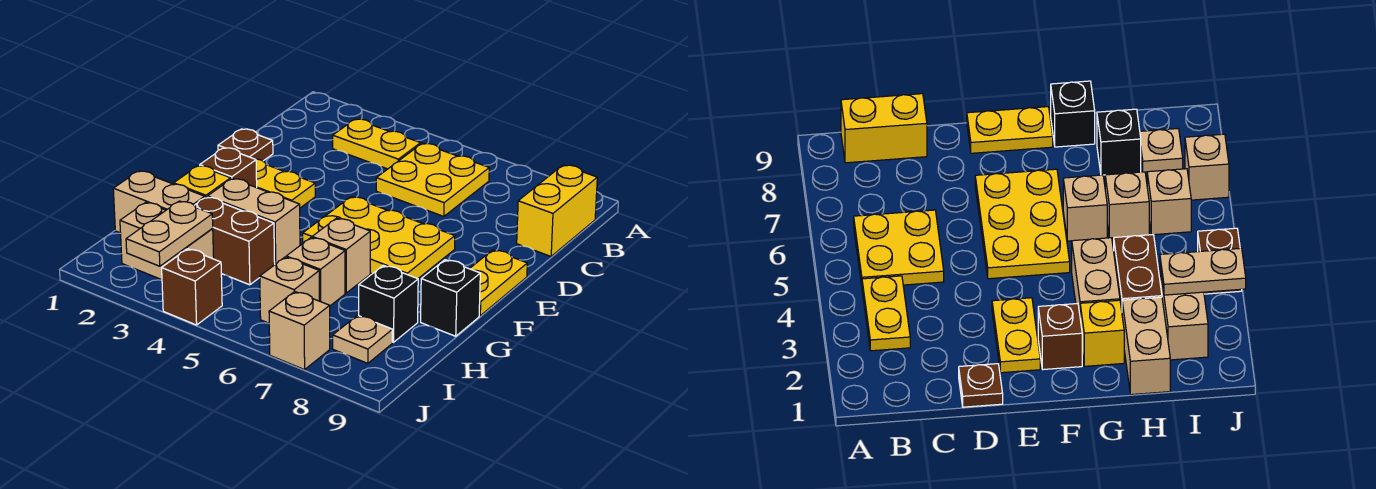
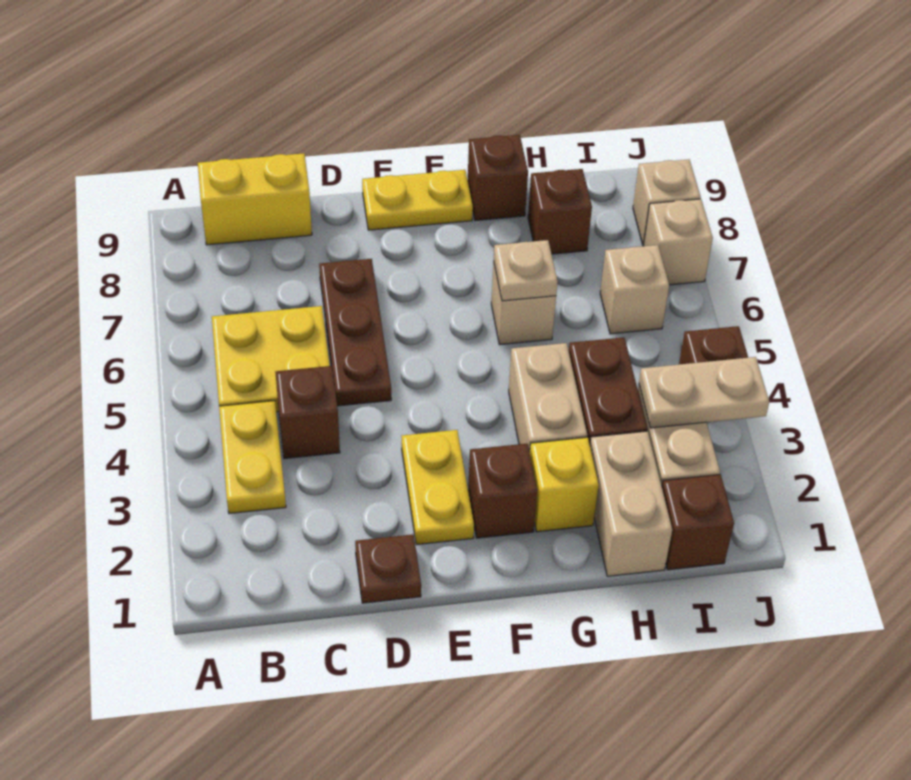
none -> brown 1x1 brick [275,366,340,459]
none -> brown 1x3 plate [319,259,391,406]
yellow 2x3 plate [303,197,455,279] -> none
black 1x1 brick [421,260,480,336] -> brown 1x1 brick [468,135,528,221]
tan 1x1 brick [286,238,345,306] -> tan 1x1 brick moved to [633,159,701,246]
black 1x1 brick [359,265,418,342] -> brown 1x1 brick [528,169,592,254]
none -> brown 1x1 brick [662,474,734,570]
tan 1x1 plate [333,315,392,363] -> tan 1x1 plate moved to [494,240,558,301]

